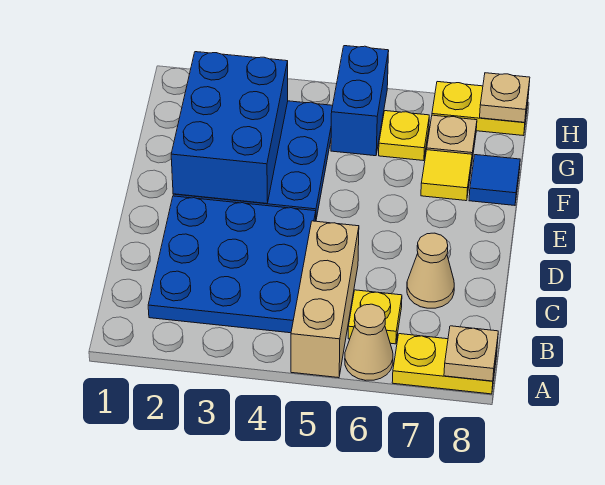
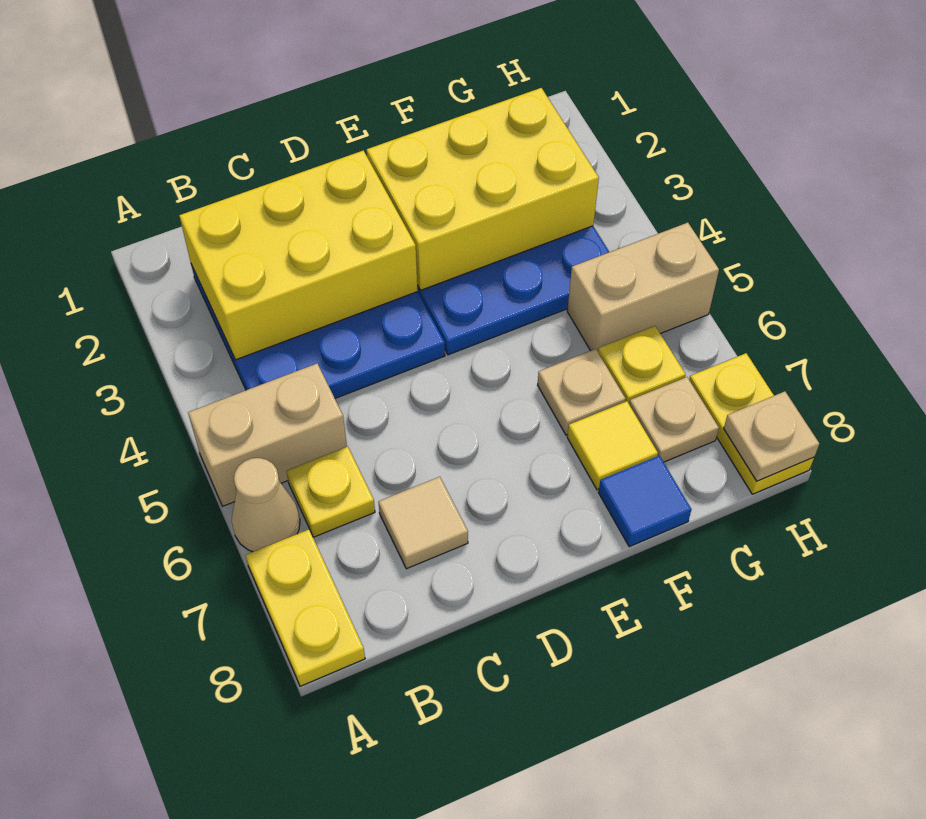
tan 1x3 brick [291,221,359,378] -> tan 1x2 brick [188,363,347,506]
tan 1x1 plate [444,326,498,381] -> tan 1x1 plate moved to [538,349,625,435]
none -> yellow 2x3 brick [179,150,418,360]
tan 1x1 cone [407,233,454,308] -> tan 1x1 tile [378,477,468,569]
blue 2x3 brick [171,52,288,203] -> yellow 2x3 brick [367,88,599,290]
blue 1x2 brick [331,46,389,156] -> tan 1x2 brick [567,223,719,351]

